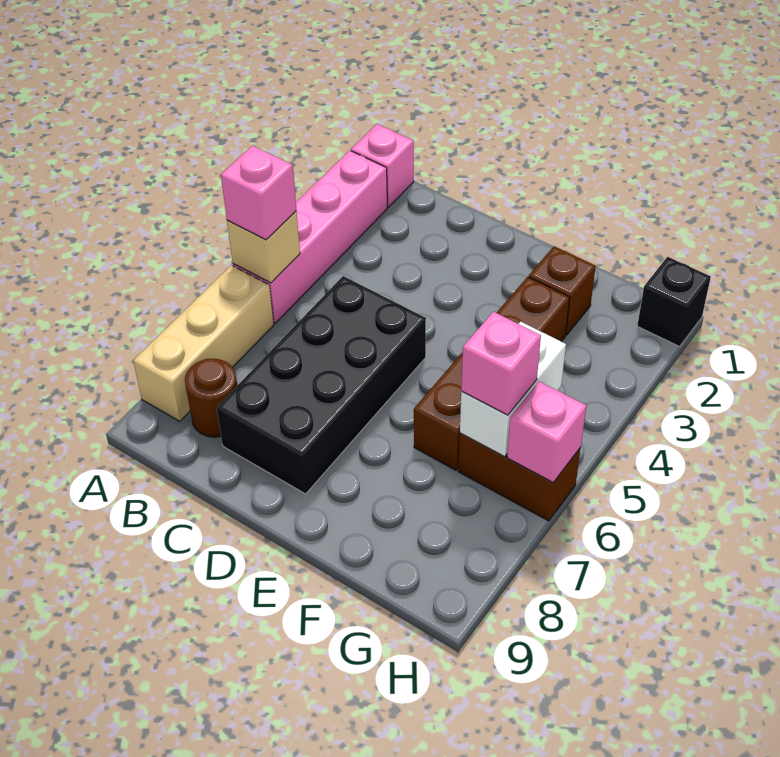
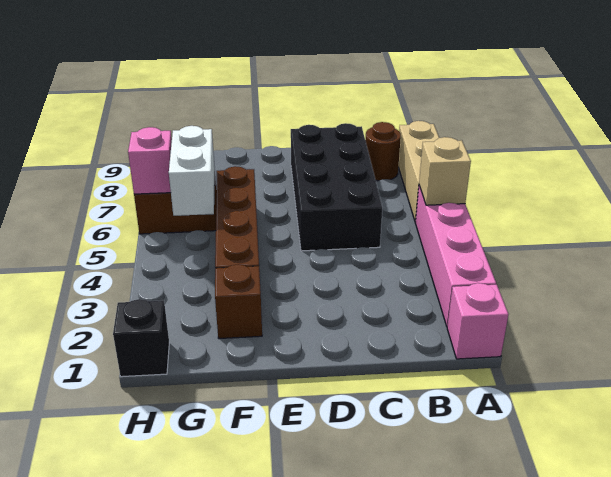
pink 1x1 brick [221,146,296,240] -> none
pink 1x1 brick [461,312,541,415] -> none

